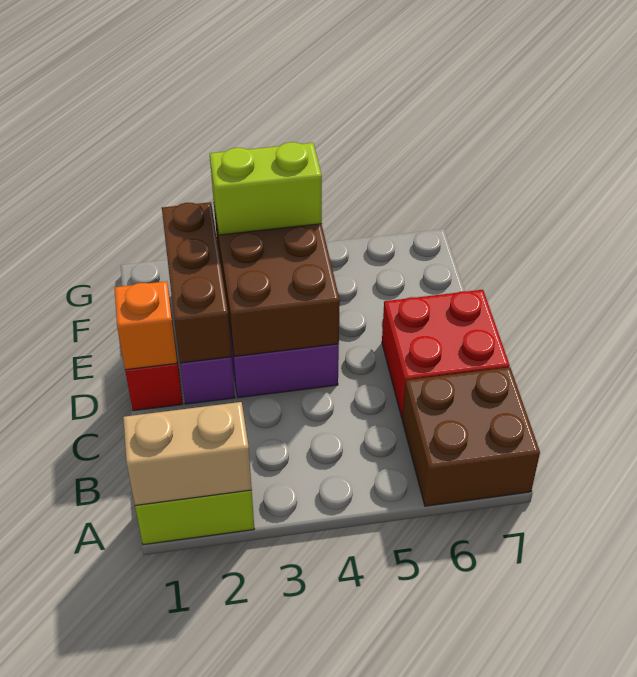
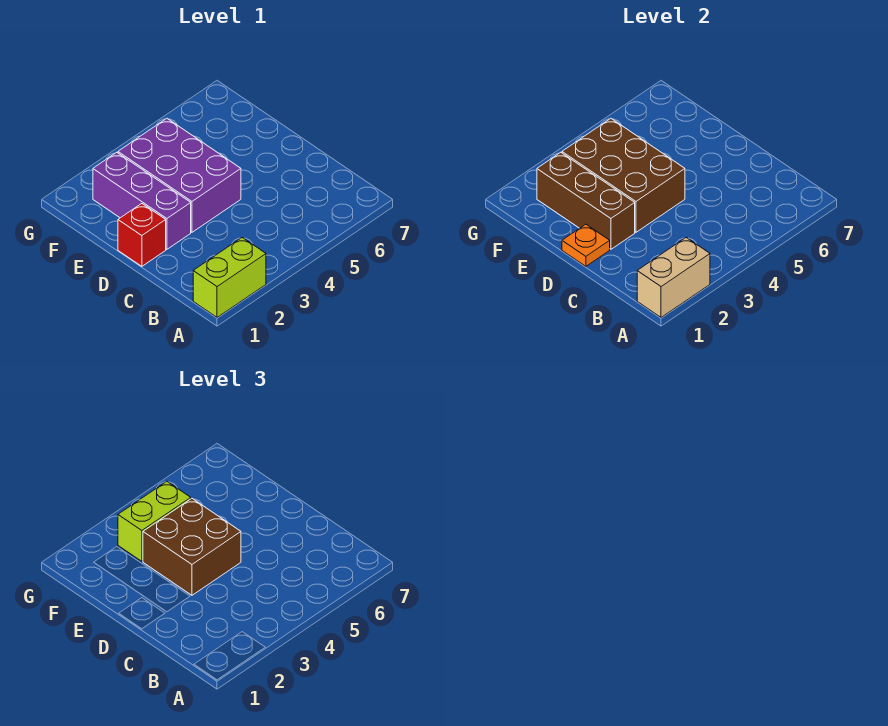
brown 2x2 brick [402,367,540,506] -> brown 2x2 brick moved to [143,499,241,595]
red 2x2 brick [382,290,510,419] -> none
orange 1x1 brick [114,281,177,370] -> orange 1x1 plate [562,224,610,266]

